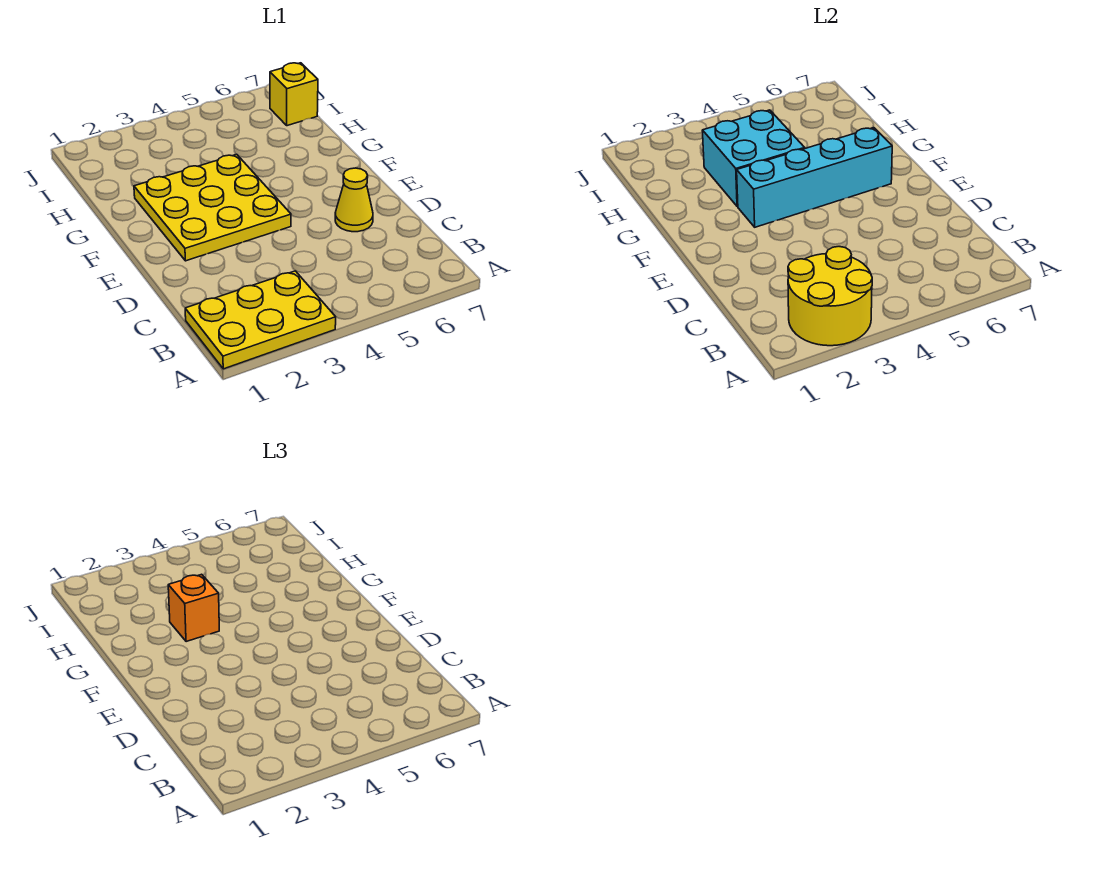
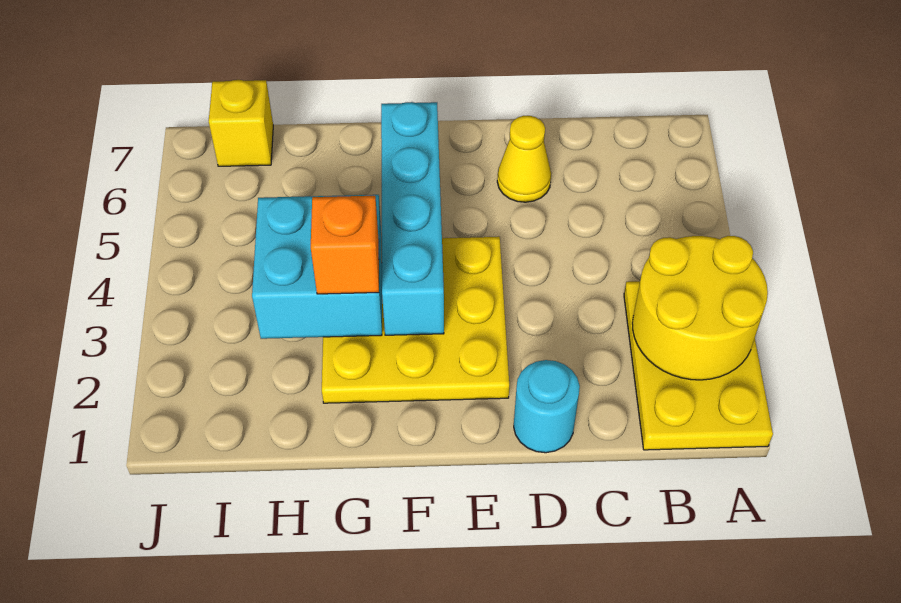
none -> cyan 1x1 round brick [514,360,580,453]

